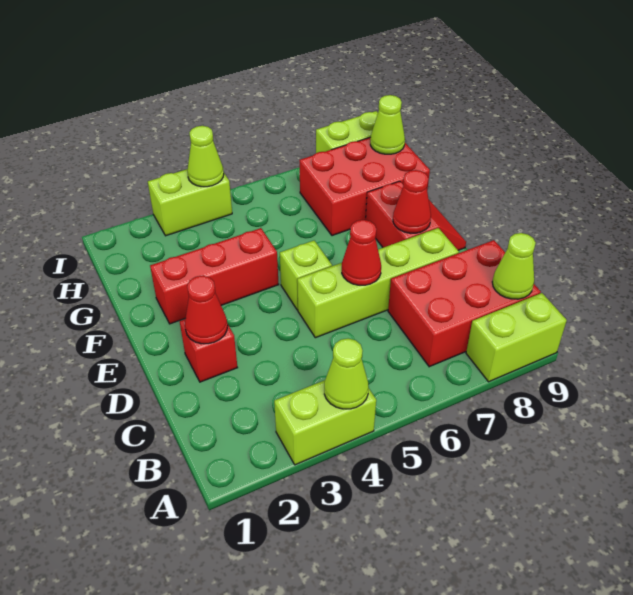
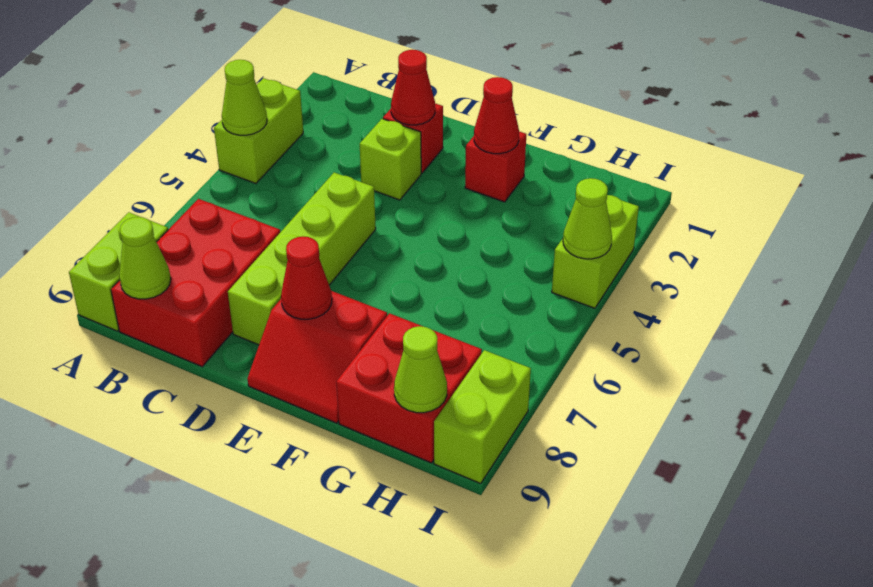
red 1x1 cone [342,220,381,285] -> red 1x1 cone moved to [474,77,519,154]
lime 1x1 brick [280,241,332,310] -> lime 1x1 brick moved to [360,119,421,200]
red 1x3 brick [150,228,279,324] -> red 1x1 brick [465,131,526,202]
red 2x3 brick [299,137,430,236] -> red 2x2 brick [336,313,482,463]

